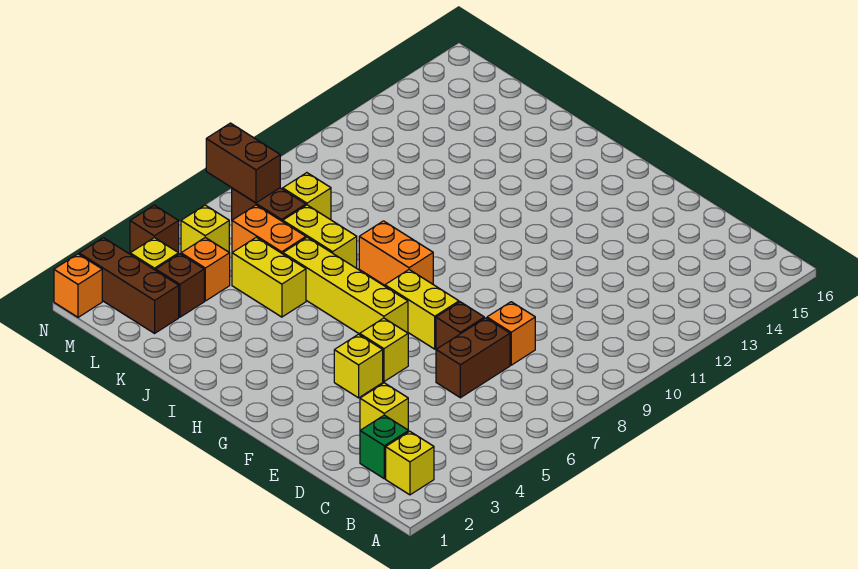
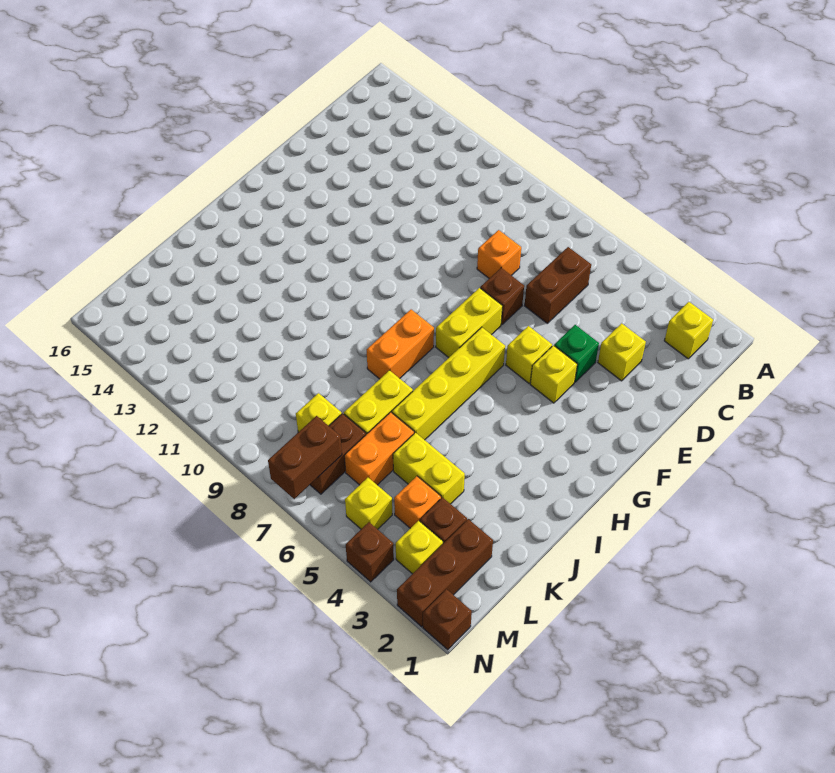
green 1x1 brick [360,415,409,479] -> green 1x1 brick moved to [554,325,599,382]
brown 1x2 brick [436,318,510,398] -> brown 1x2 brick turned to [524,247,591,323]
yellow 1x2 brick [232,237,306,317] -> yellow 1x2 brick turned to [393,432,465,504]
orange 1x1 brick [54,254,102,317] -> brown 1x1 brick [423,589,472,650]

